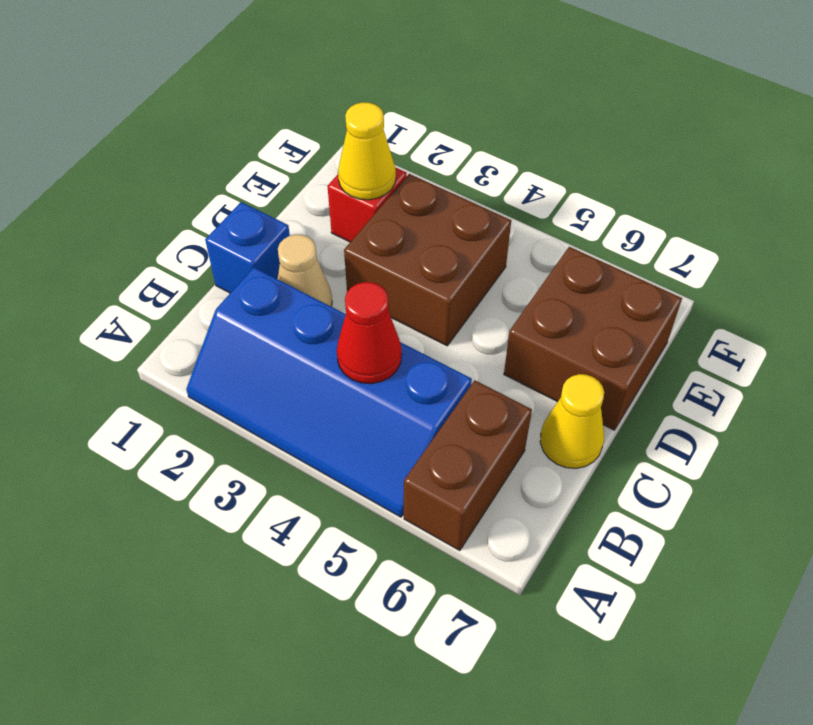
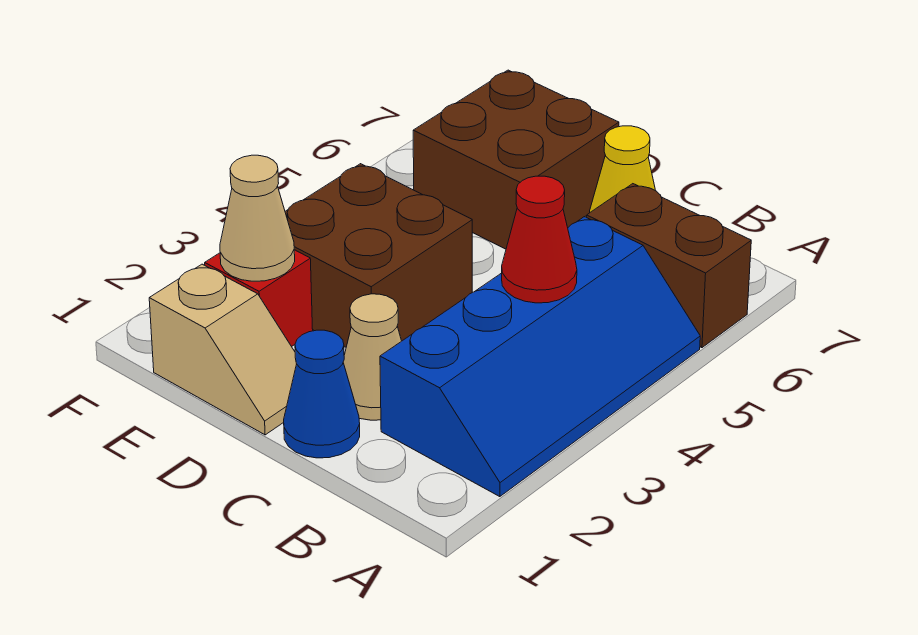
blue 1x1 brick [205,202,290,293] -> blue 1x1 cone [284,330,360,458]
none -> tan 1x2 slope [149,264,296,435]
yellow 1x1 cone [338,102,396,200] -> tan 1x1 cone [220,155,295,281]

